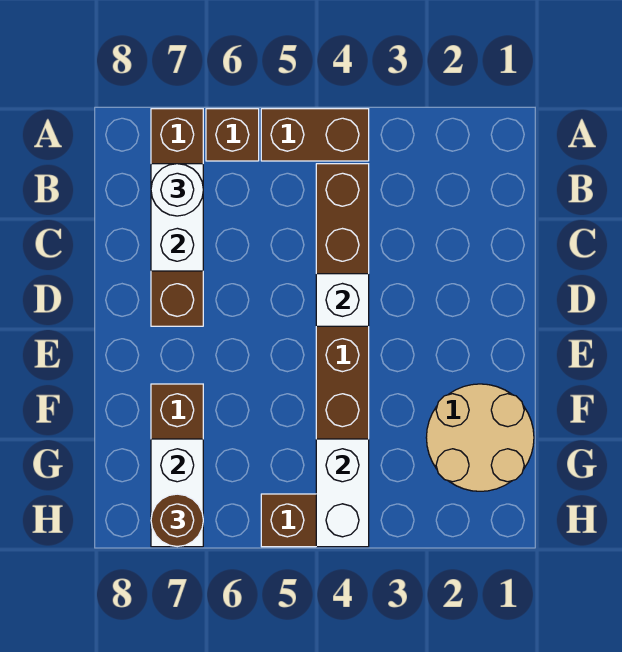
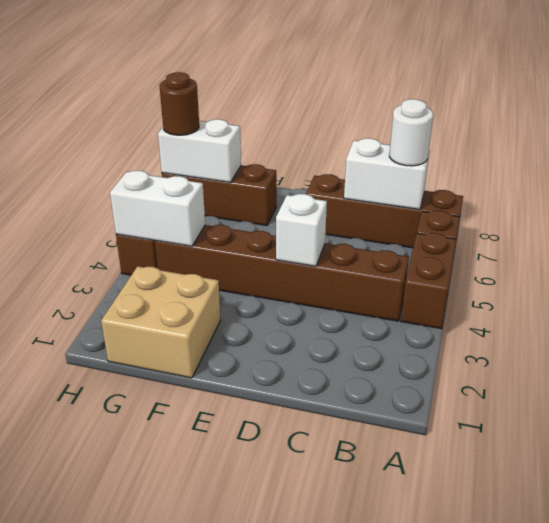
tan 2x2 round brick [426,384,534,491] -> tan 2x2 brick [101,266,221,378]

